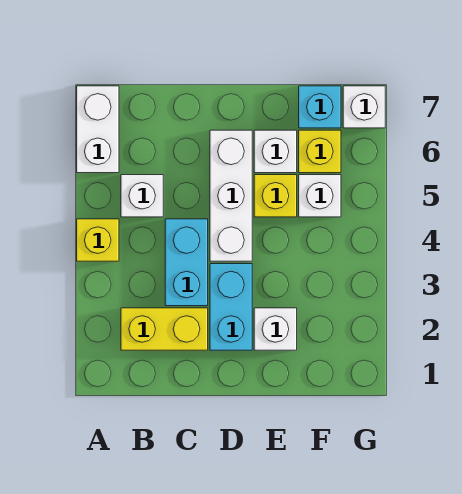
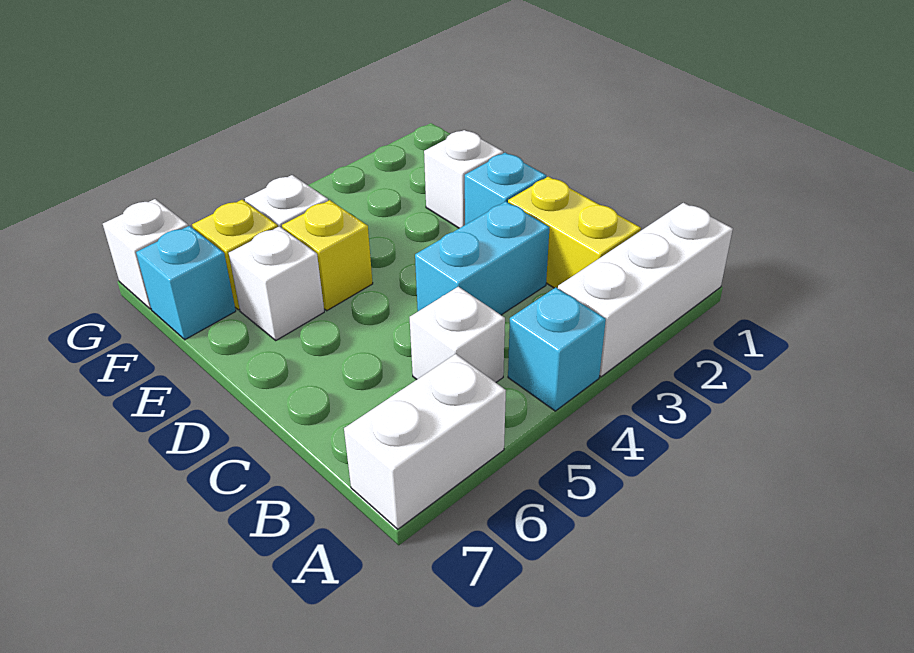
yellow 1x1 brick [77,219,119,261] -> cyan 1x1 brick [508,287,606,411]
cyan 1x2 brick [210,264,252,350] -> cyan 1x1 brick [465,153,546,225]
white 1x3 brick [210,130,252,261] -> white 1x3 brick moved to [558,203,733,377]

